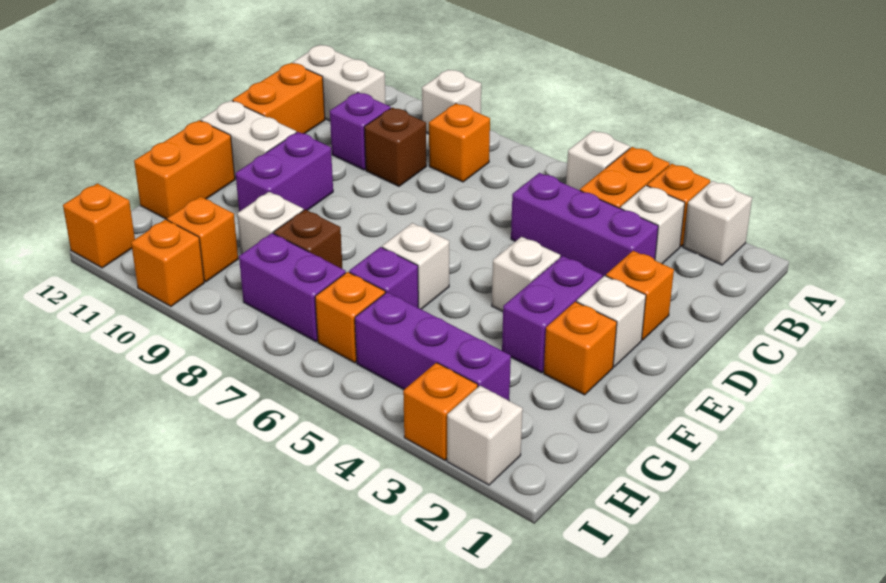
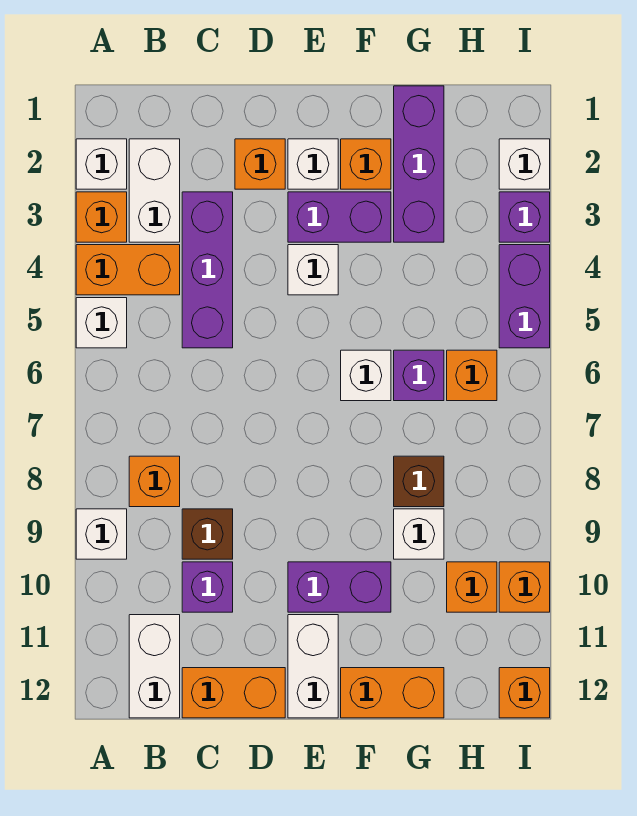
white 1x1 brick [620,186,685,264] -> white 1x2 brick [129,139,180,242]
purple 1x3 brick [355,292,511,401] -> purple 1x3 brick moved to [394,86,444,242]
purple 1x2 brick [239,233,346,342] -> purple 1x2 brick moved to [499,245,550,348]
orange 1x1 brick [403,363,478,460] -> purple 1x1 brick [499,192,550,242]

